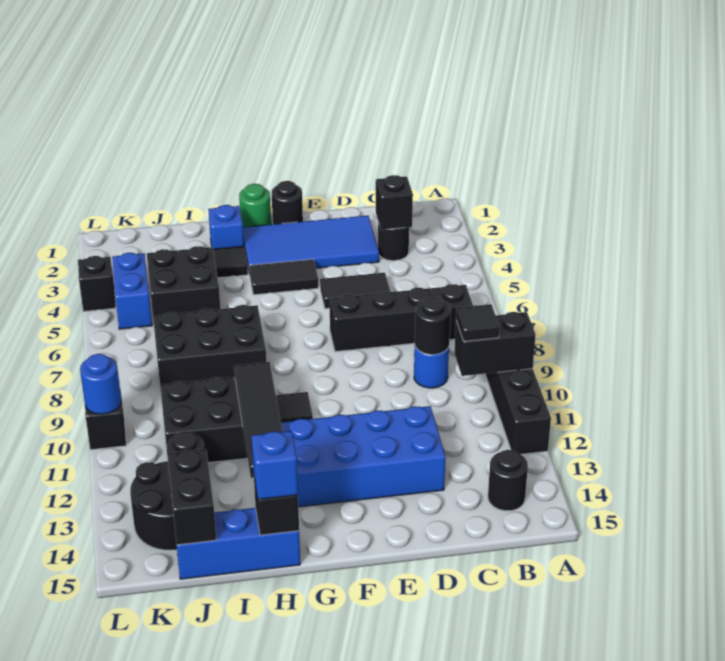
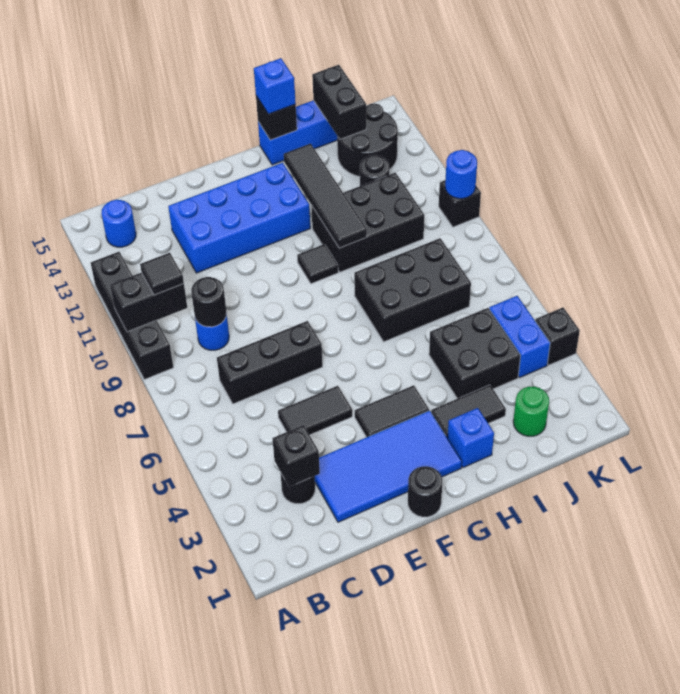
black 1x4 brick [330,284,473,352] -> black 1x3 brick [217,321,323,404]
black 1x1 round brick [488,450,528,511] -> blue 1x1 round brick [101,200,136,247]
green 1x1 round brick [239,184,271,227] -> green 1x1 round brick moved to [513,387,549,436]

